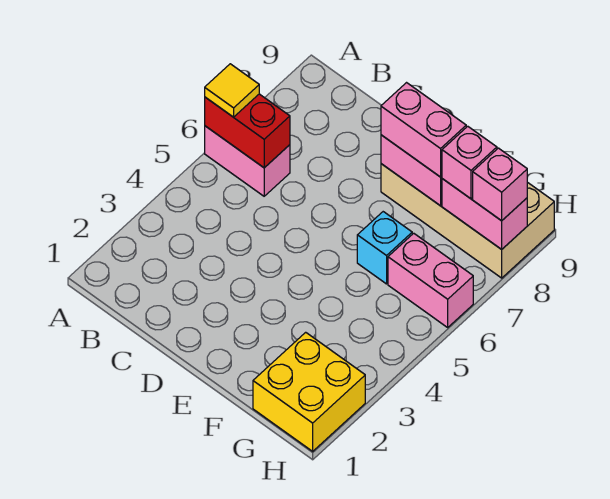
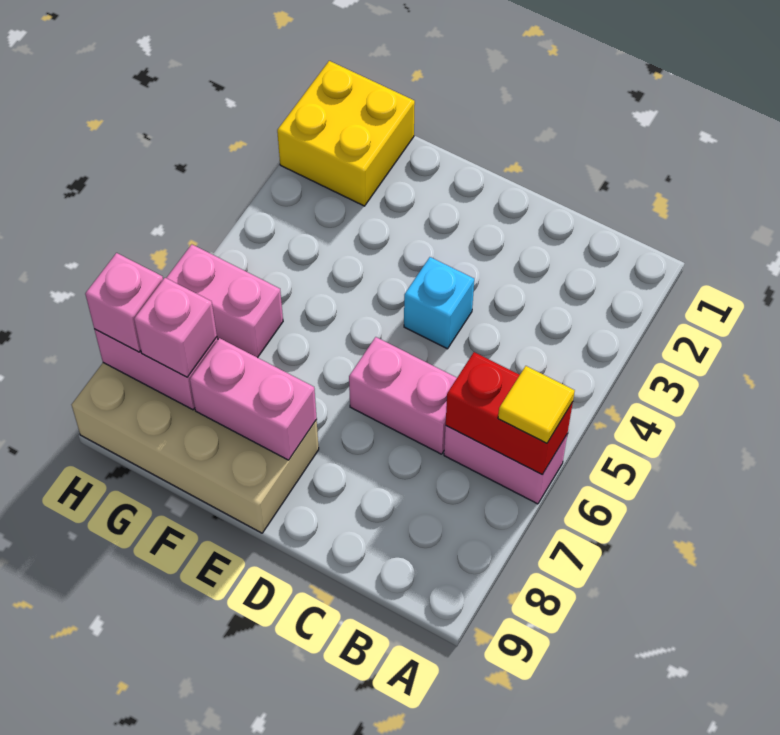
pink 1x2 brick [381,83,466,177] -> pink 1x2 brick moved to [349,337,457,454]
cyan 1x1 brick [357,212,412,284] -> cyan 1x1 brick moved to [404,257,474,349]

